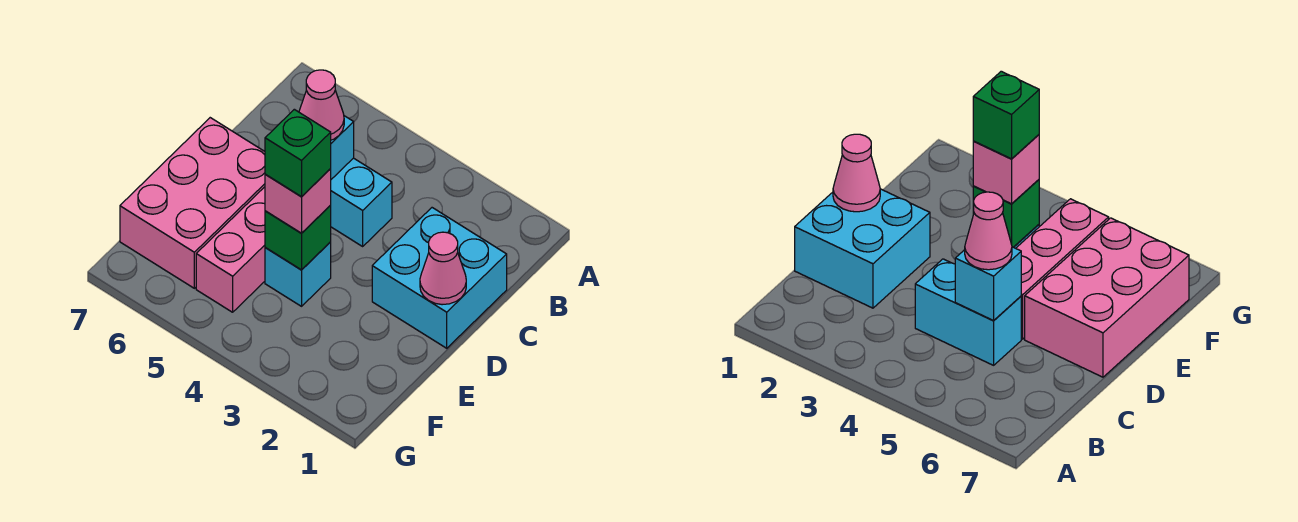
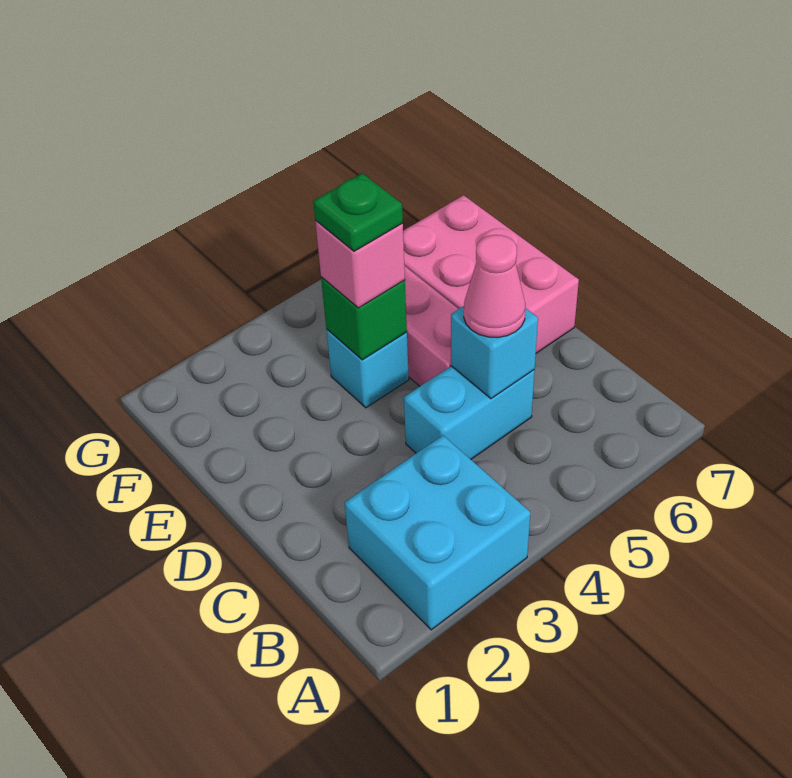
cyan 2x2 brick [372,208,507,348] -> cyan 2x2 brick moved to [345,435,530,630]
pink 1x1 cone [420,232,466,305] -> none
green 1x1 brick [265,109,331,197] -> green 1x1 plate [313,173,403,251]

